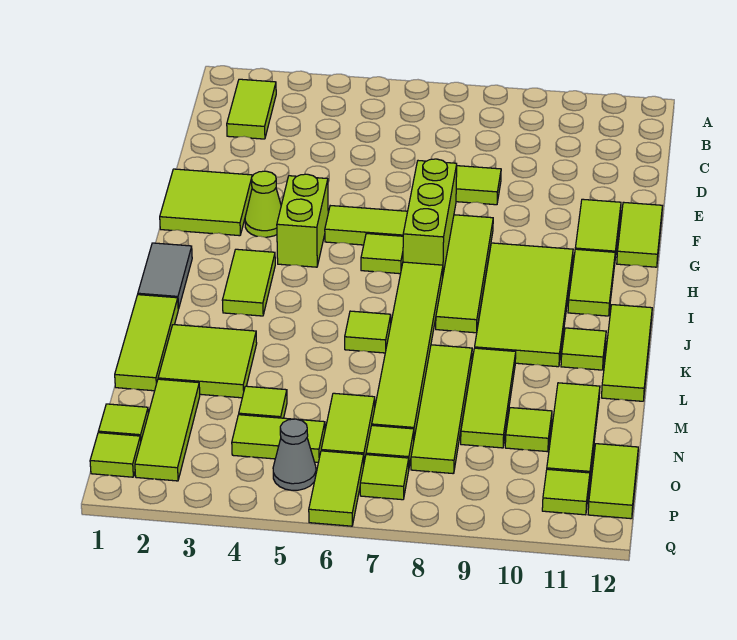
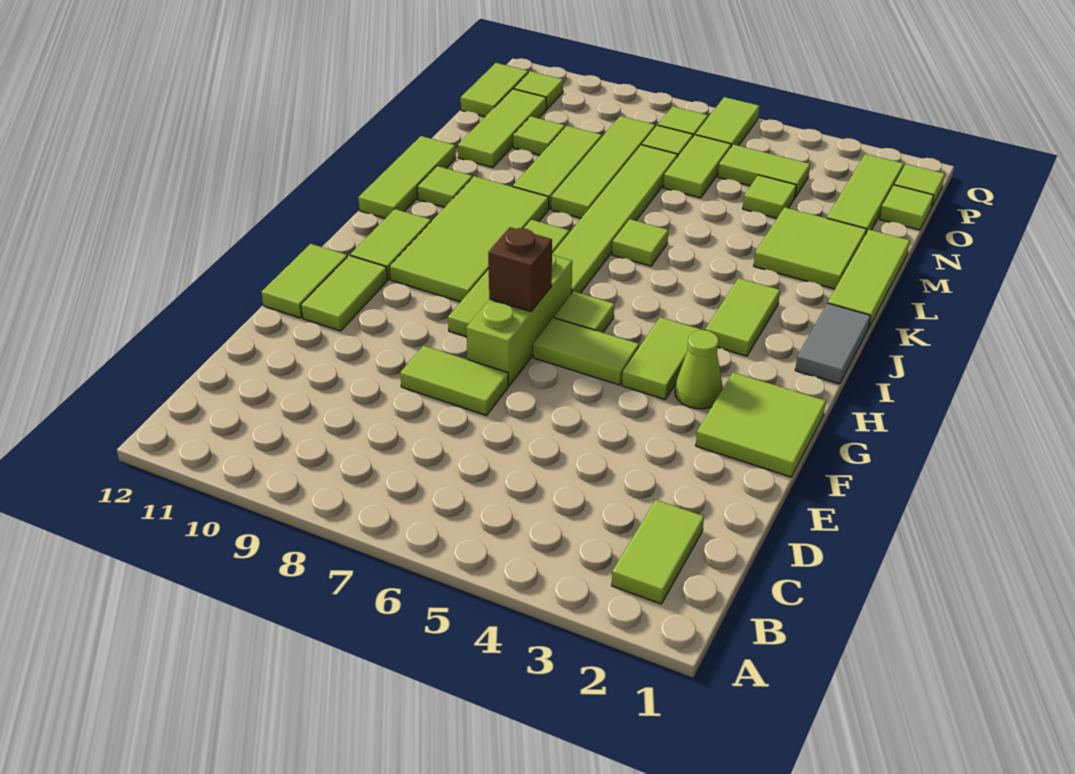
lime 1x2 brick [277,174,328,267] -> lime 1x2 tile [622,317,702,399]
none -> brown 1x1 brick [488,227,552,312]
grey 1x1 cone [273,419,316,490] -> none

